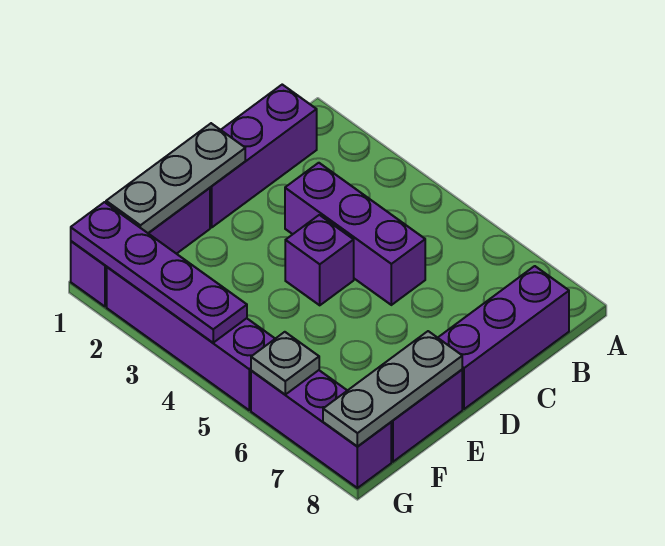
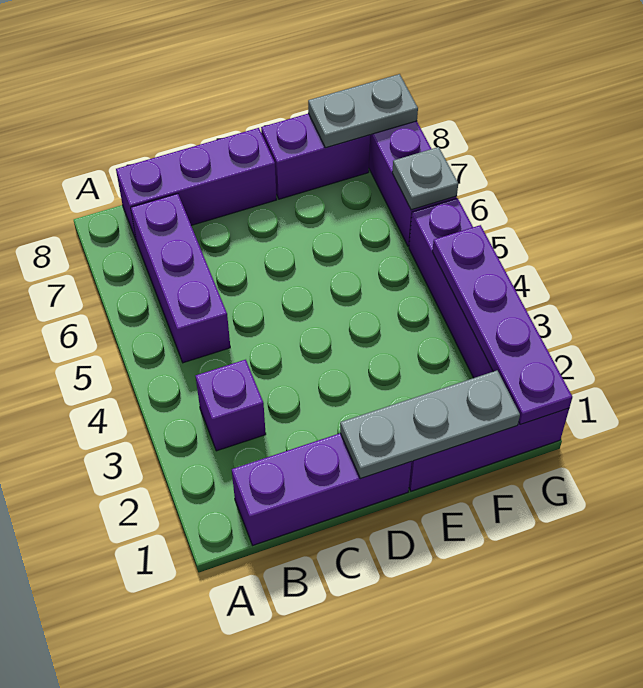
purple 1x3 brick [285,163,425,305] -> purple 1x3 brick moved to [131,194,230,363]
purple 1x1 brick [285,215,354,305] -> purple 1x1 brick moved to [196,360,266,451]
grey 1x3 plate [323,331,462,446] -> grey 1x2 plate [308,74,418,148]

